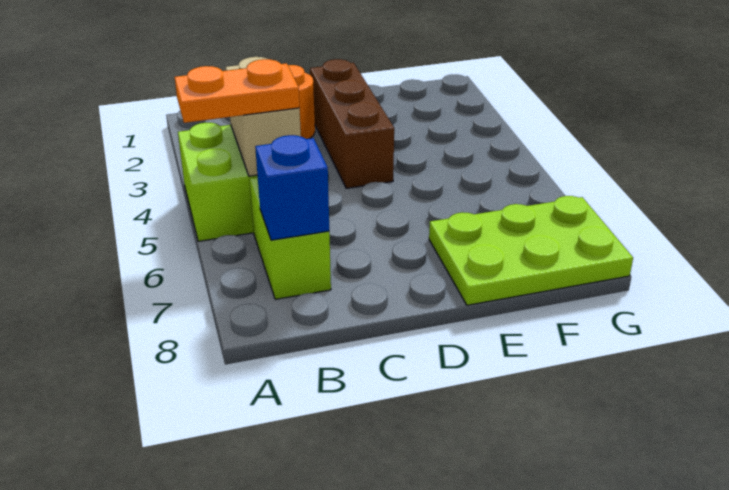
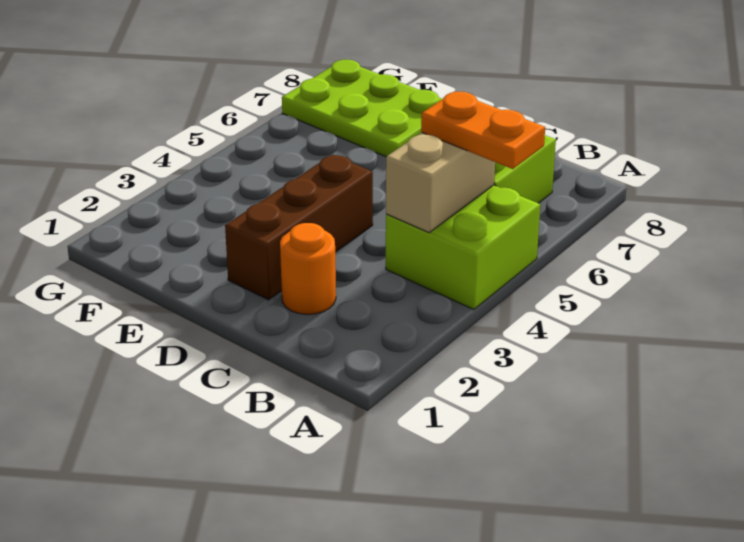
blue 1x1 brick [255,135,329,240] -> none

